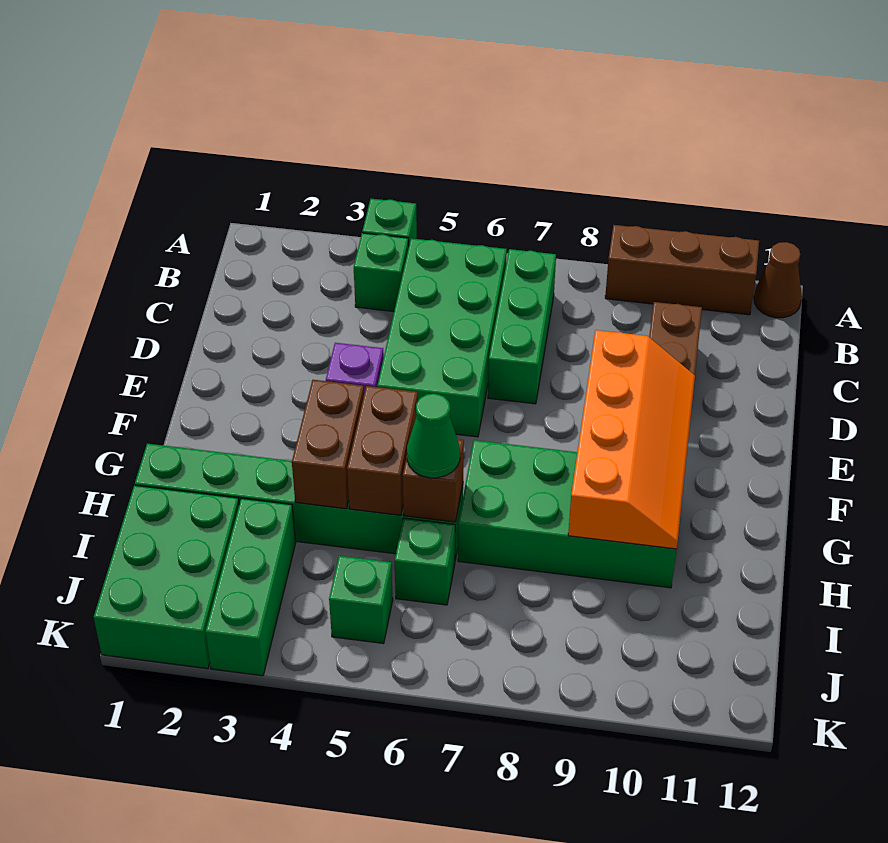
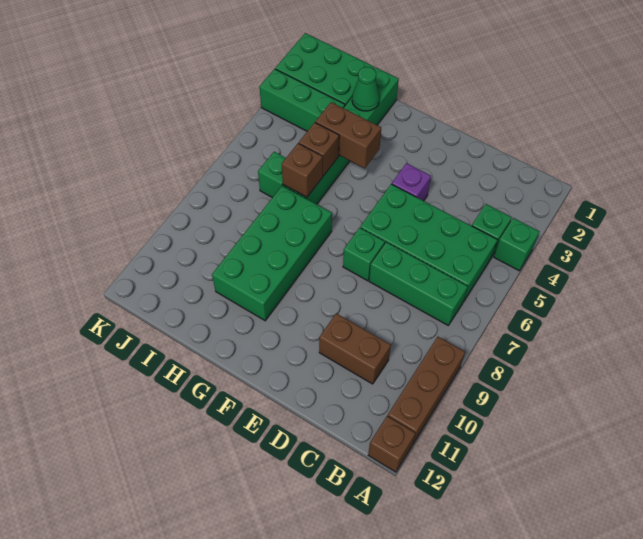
brown 1x1 cone [754,242,802,318] -> brown 1x1 brick [368,416,415,472]
orange 2x4 slope [568,330,695,549] -> none
brown 1x2 brick [347,386,418,515] -> brown 1x1 brick [299,123,339,176]
green 1x1 cone [407,394,460,478] -> green 1x1 cone moved to [352,67,380,111]
green 1x1 brick [329,556,393,644] -> green 1x1 brick moved to [343,228,385,281]

